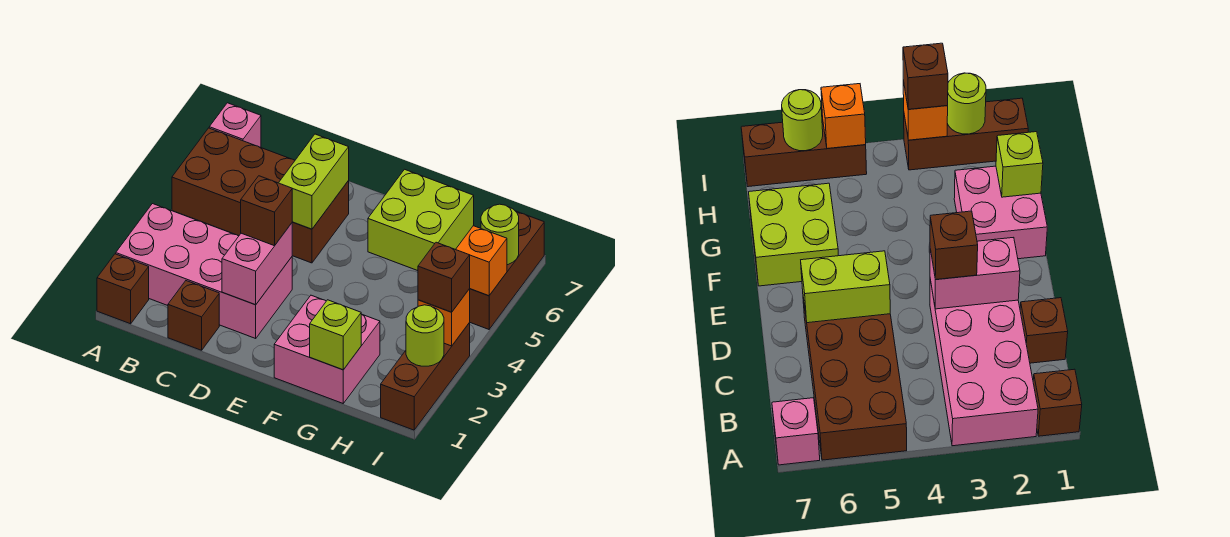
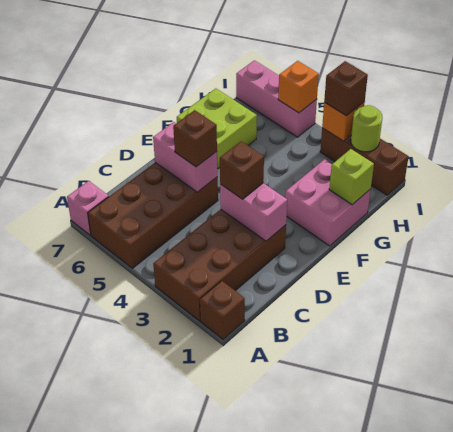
pink 2x4 brick [116,204,292,338] -> brown 2x4 brick [153,209,286,321]
brown 1x1 brick [168,281,219,350] -> brown 1x1 brick moved to [173,110,217,167]
lime 1x2 brick [279,134,349,229] -> pink 1x2 brick [153,122,218,192]
brown 1x3 brick [470,211,544,329] -> pink 1x3 brick [236,60,317,137]
lime 1x1 round brick [481,204,519,265] -> none

